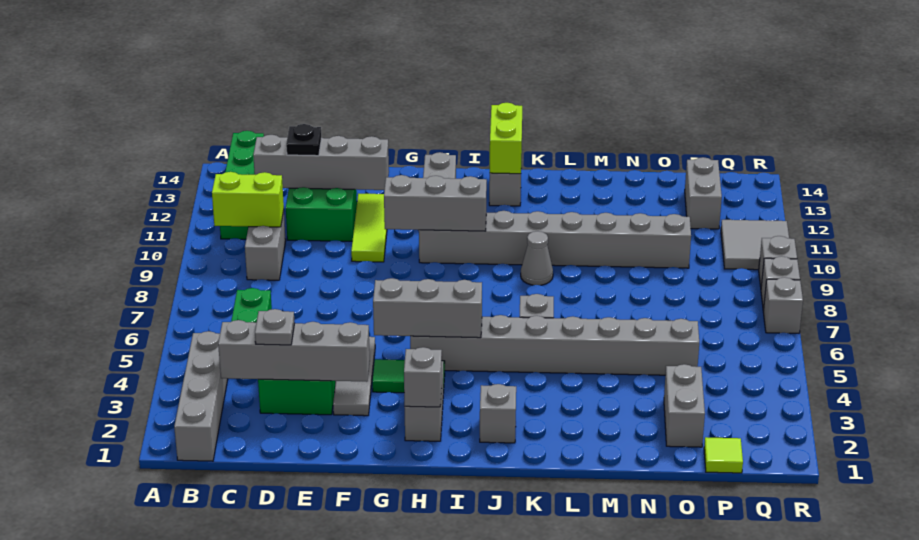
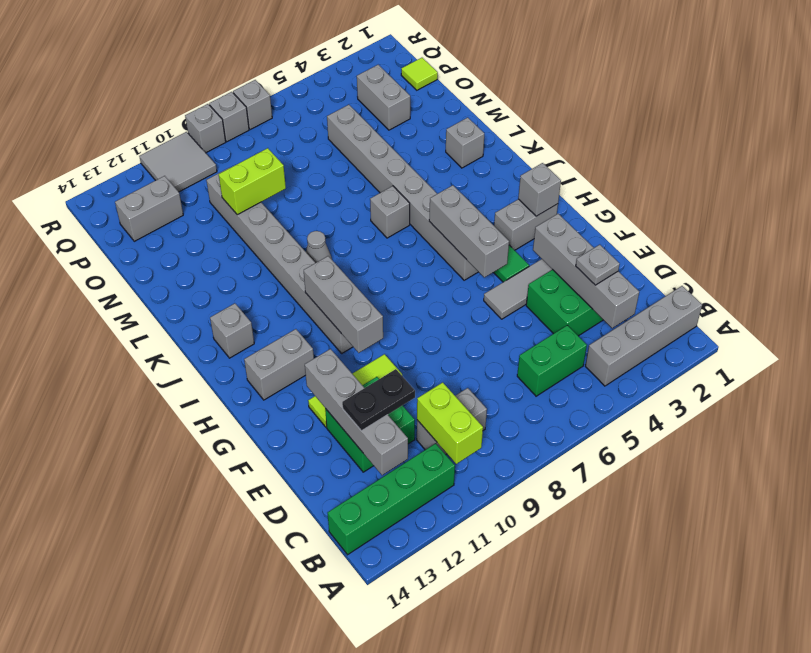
black 1x1 plate [286,124,322,156] -> black 1x2 plate [342,369,415,431]
grey 1x1 brick [480,384,516,443] -> grey 1x1 brick moved to [446,117,484,168]
lime 1x2 brick [490,103,522,174] -> lime 1x2 brick moved to [219,148,286,215]
grey 1x2 brick [664,364,705,447] -> grey 1x2 brick turned to [357,65,410,130]

